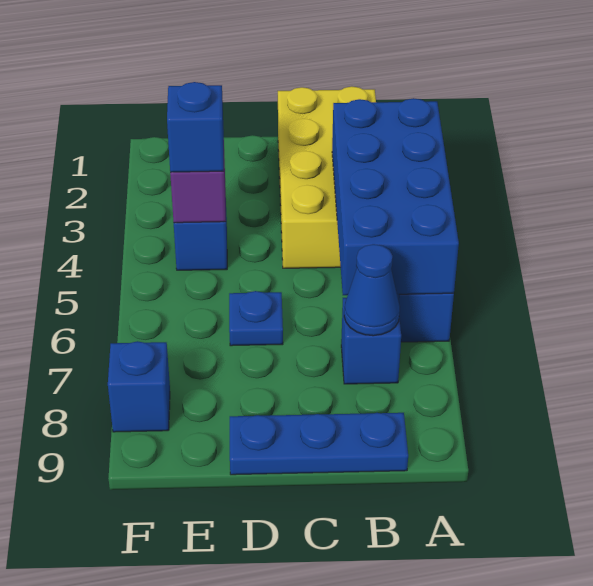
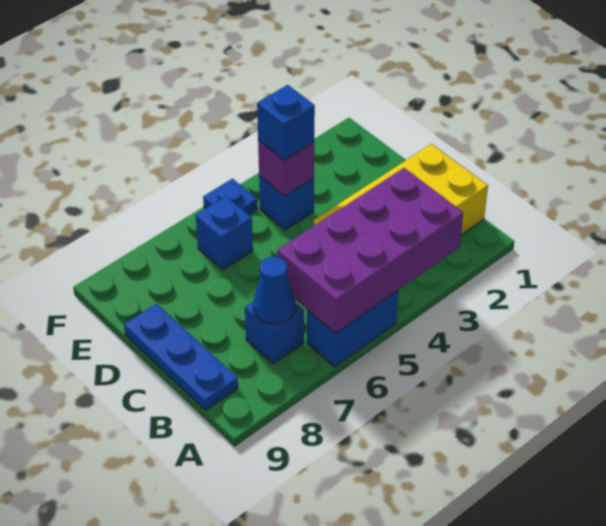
blue 2x4 brick [332,98,459,295] -> purple 2x4 brick [277,168,463,333]
blue 1x1 plate [229,291,283,346] -> blue 1x1 plate moved to [203,179,257,215]
blue 1x1 brick [108,341,170,432] -> blue 1x1 brick moved to [196,196,253,270]

